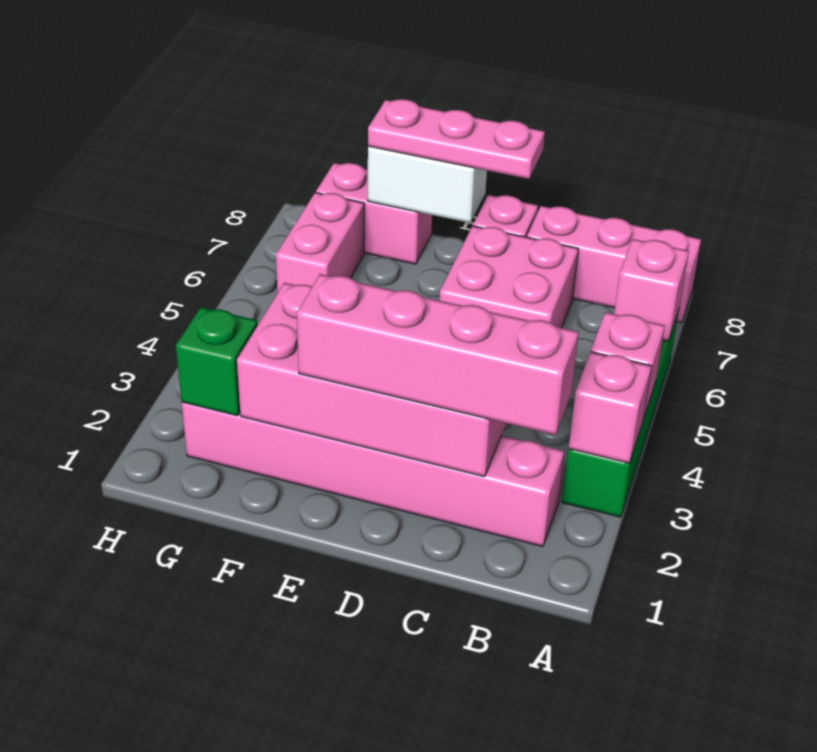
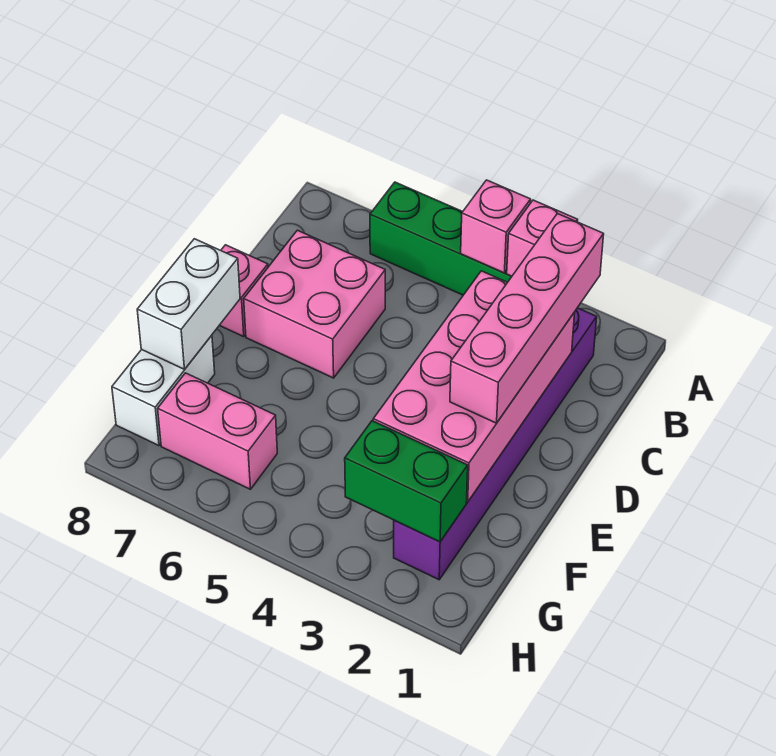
pink 1x1 brick [614,239,689,341] -> none
pink 1x3 brick [527,206,701,322] -> none
pink 1x6 brick [182,402,564,547] -> purple 1x6 brick [394,308,597,580]
pink 1x3 plate [368,99,545,179] -> none
pink 1x2 brick [316,163,432,264] -> white 1x2 brick [112,335,215,446]
green 1x1 brick [176,307,258,416] -> green 1x2 brick [345,421,468,542]

